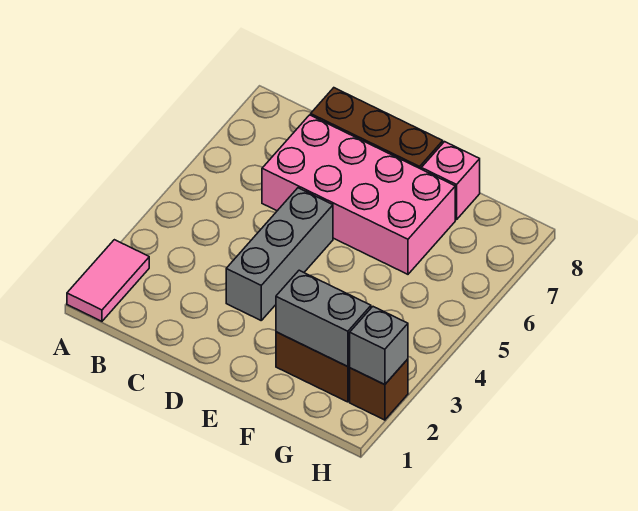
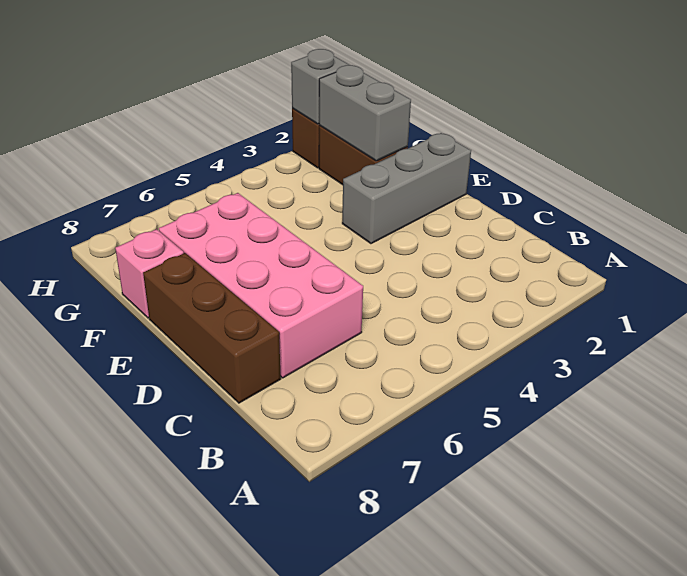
pink 1x2 tile [67,240,149,321] -> none
grey 1x3 brick [226,188,333,320] -> grey 1x3 brick moved to [342,133,471,244]

